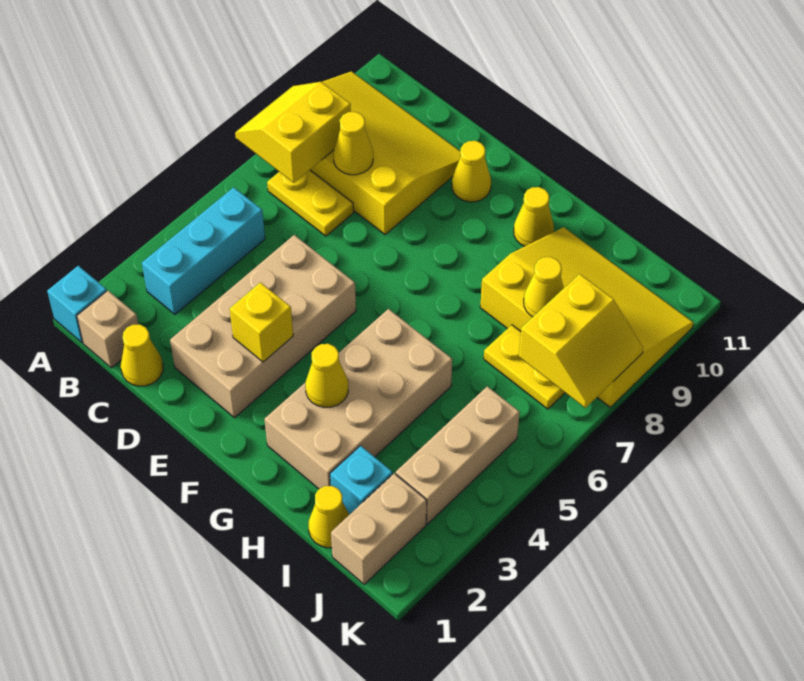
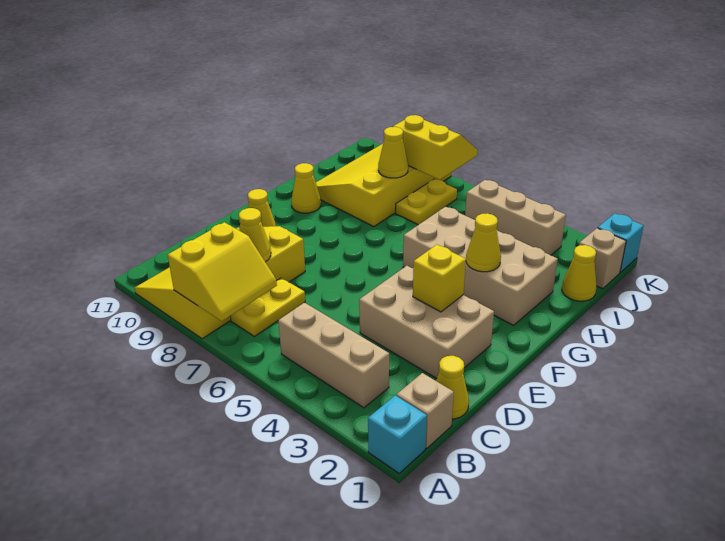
yellow 2x2 slope [235,82,351,183] -> yellow 2x2 slope turned to [168,222,277,321]
cyan 1x3 brick [142,187,265,314] -> tan 1x3 brick [278,303,389,408]
tan 2x4 brick [170,235,356,418] -> tan 2x3 brick [359,266,494,379]
cyan 1x1 brick [330,446,393,515] -> cyan 1x1 brick moved to [598,213,643,273]
tan 1x2 brick [331,473,427,584] -> tan 1x1 brick [579,228,626,289]

